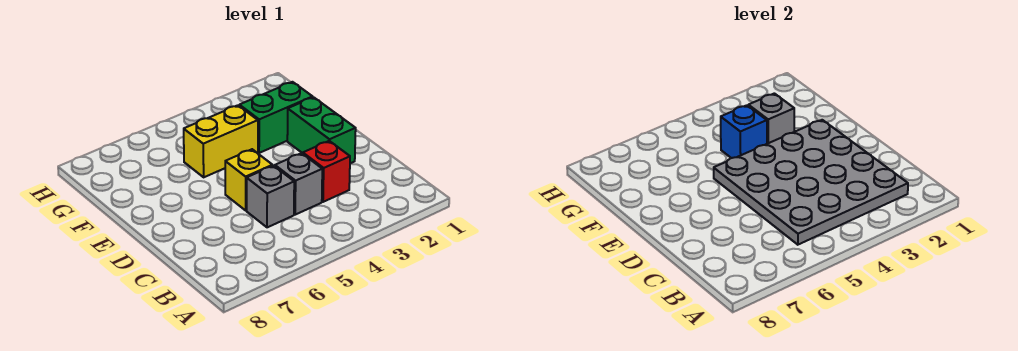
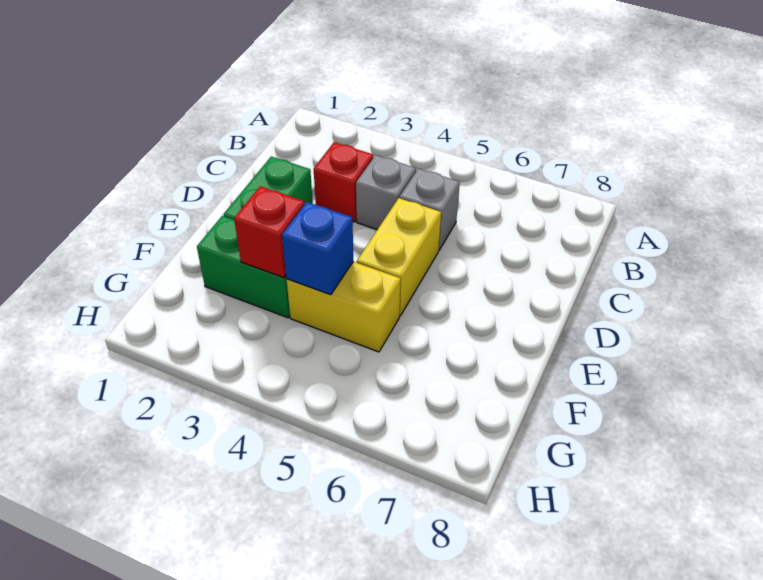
grey 4x4 plate [714,120,908,245] -> none
yellow 1x1 brick [225,149,273,210] -> yellow 1x2 brick [357,198,441,316]
grey 1x1 brick [748,93,794,144] -> red 1x1 brick [234,186,305,278]

